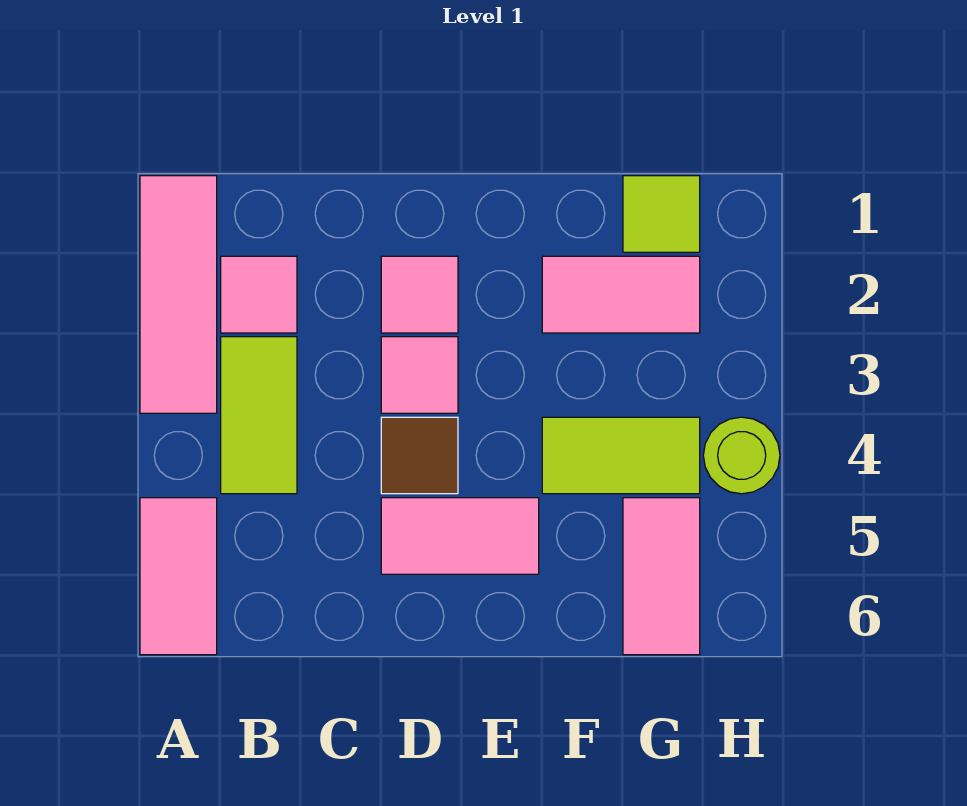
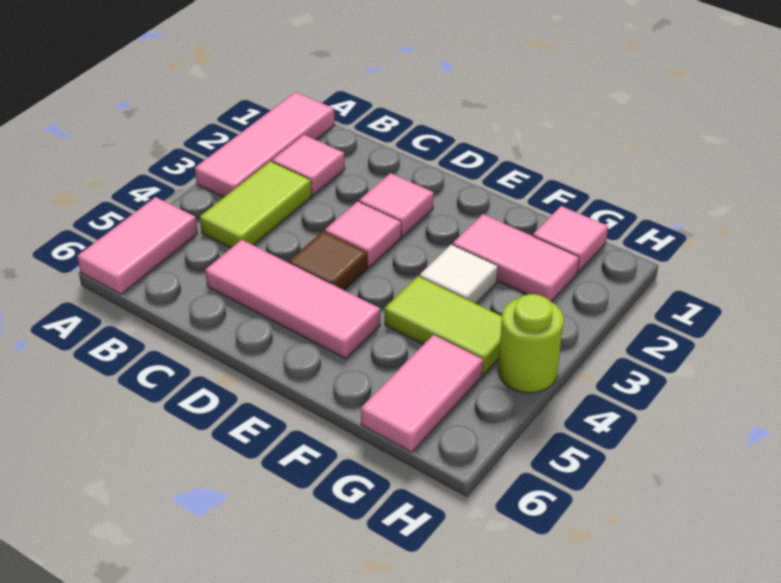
pink 1x2 tile [381,498,539,574] -> pink 1x3 tile [205,240,380,359]
none -> white 1x1 tile [419,245,498,304]
lime 1x1 tile [623,176,700,252] -> pink 1x1 tile [533,206,608,272]

